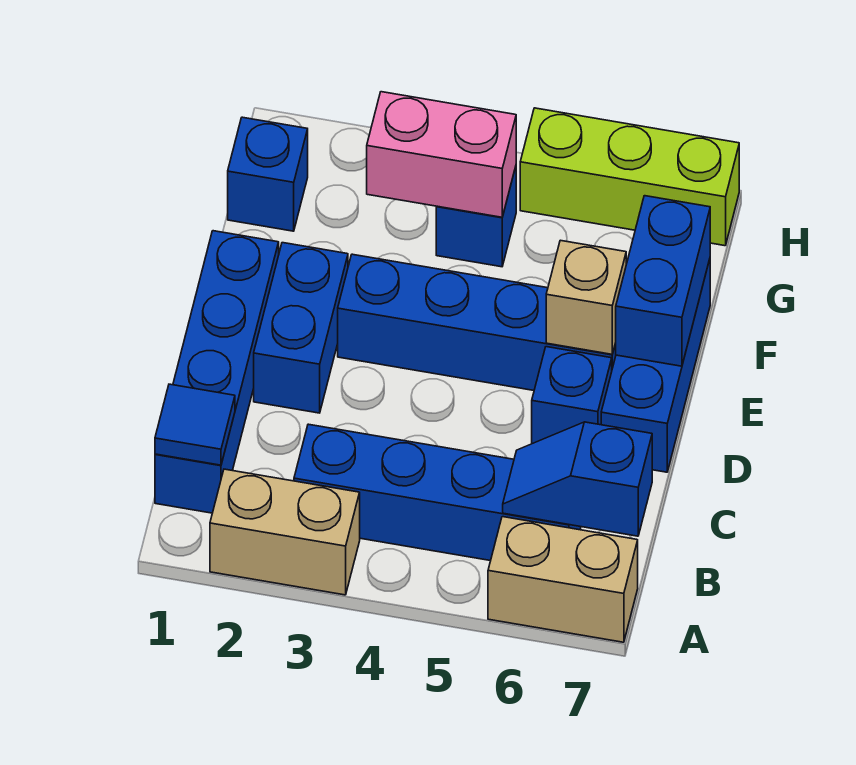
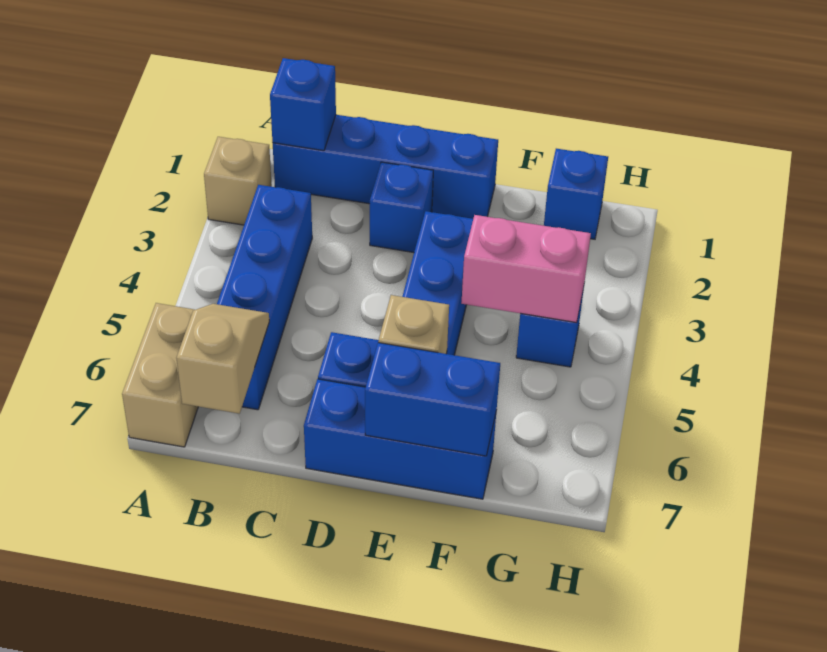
tan 1x2 brick [210,469,360,595] -> tan 1x1 brick [204,137,272,225]
blue 1x1 tile [155,384,235,465] -> blue 1x1 brick [270,58,336,151]
blue 1x2 slope [503,422,652,536] -> tan 1x2 slope [177,304,269,414]
blue 1x2 brick [254,243,348,413] -> blue 1x1 brick [370,162,433,253]
pink 1x2 brick [367,92,516,217] -> pink 1x2 brick turned to [461,215,591,323]
lime 1x3 brick [520,108,739,246] -> none

